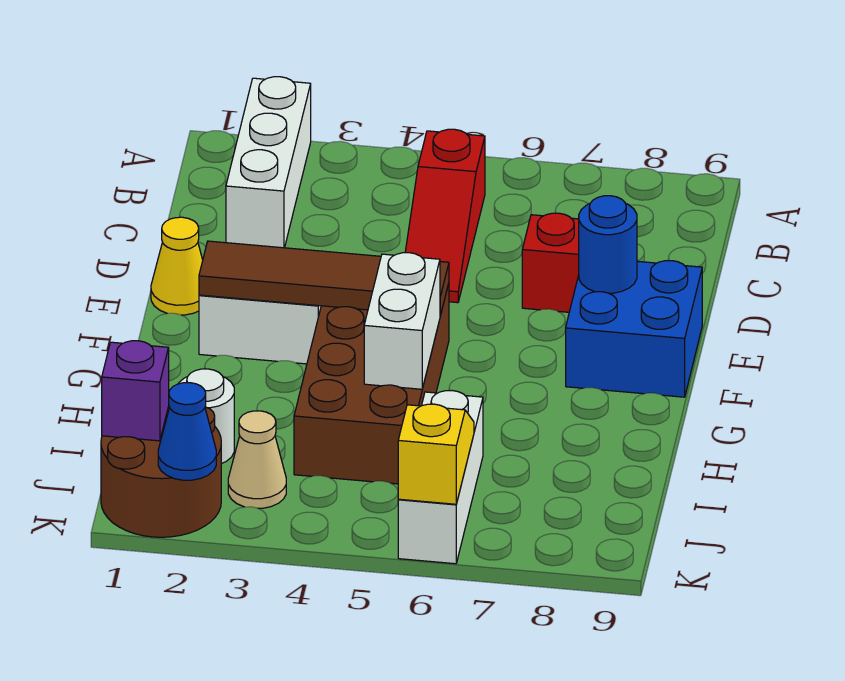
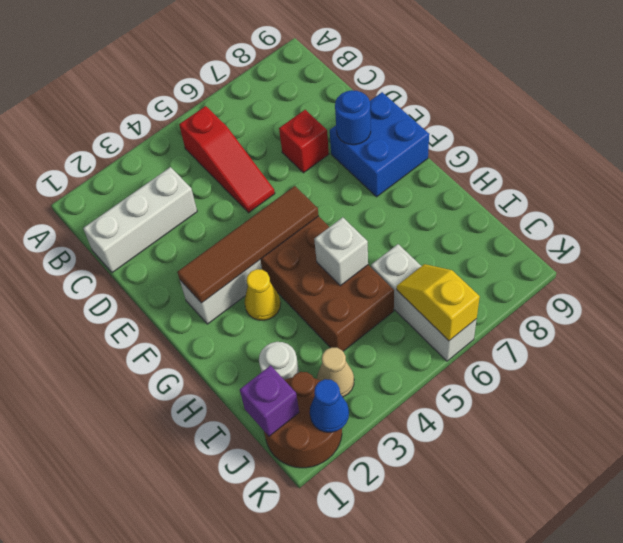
white 1x3 brick [226,77,311,248] -> white 1x3 brick turned to [83,167,197,273]
yellow 1x1 cone [151,217,203,315] -> yellow 1x1 cone moved to [244,269,281,320]
white 1x2 brick [364,253,440,389] -> white 1x1 brick [314,217,368,286]

